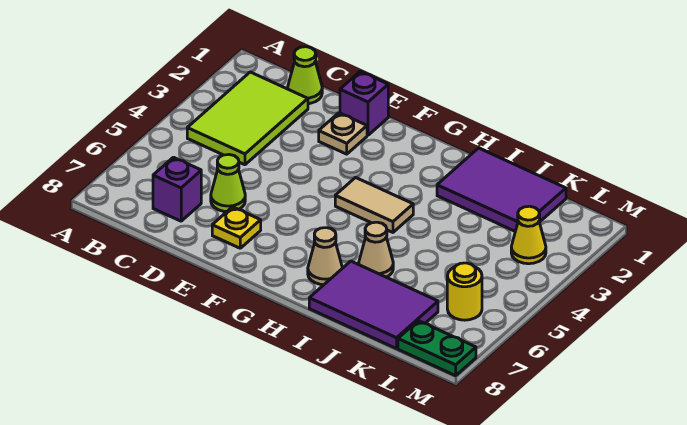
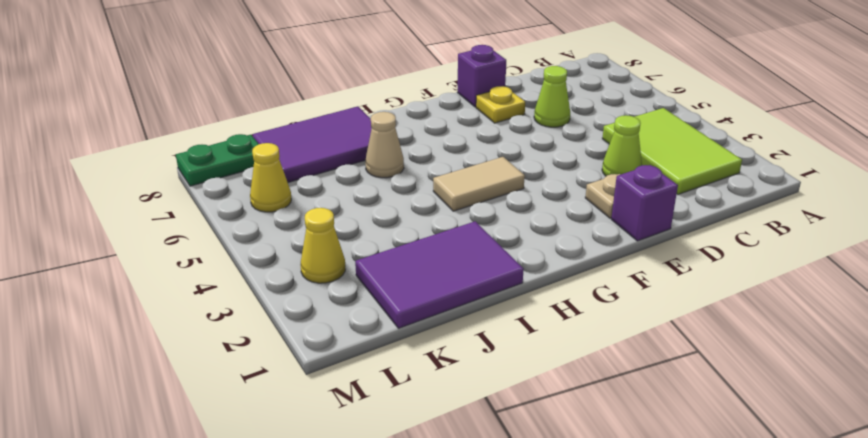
lime 1x1 cone [288,47,322,104] -> lime 1x1 cone moved to [602,115,642,176]
purple 1x1 brick [153,157,201,221] -> purple 1x1 brick moved to [457,45,506,107]
tan 1x1 cone [308,228,342,285] -> none
yellow 1x1 round brick [447,263,482,320] -> yellow 1x1 cone [250,143,291,212]

